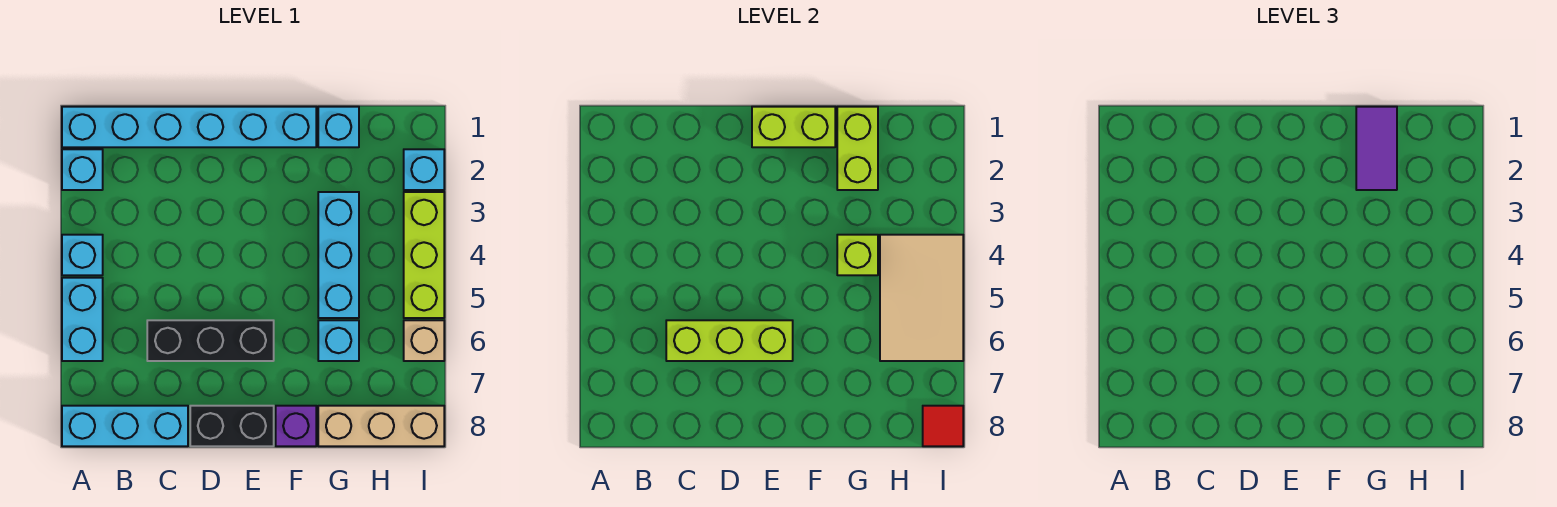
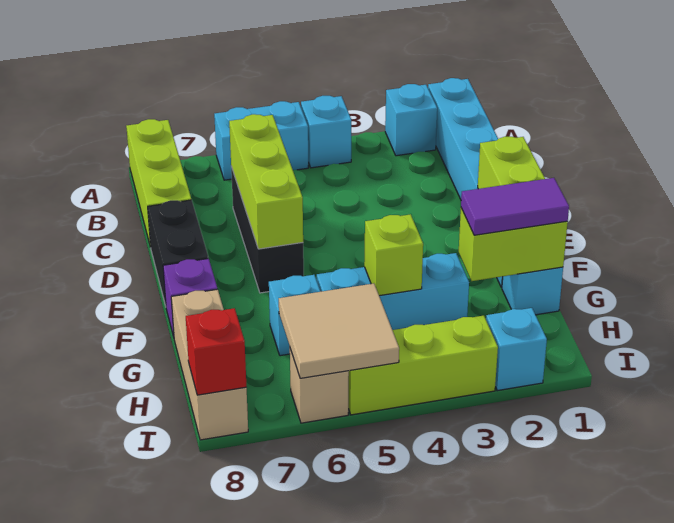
cyan 1x3 brick [62,406,188,446] -> lime 1x3 brick [126,119,191,246]
tan 2x3 tile [880,235,963,361] -> tan 2x2 tile [279,284,399,378]
red 1x1 tile [923,406,963,446] -> red 1x1 brick [186,308,246,395]

